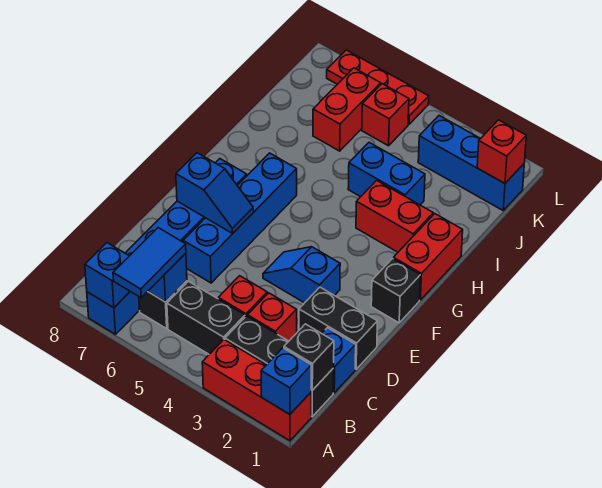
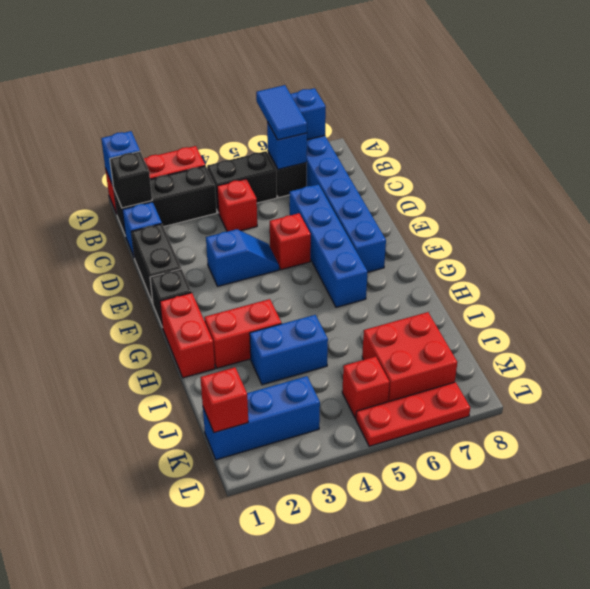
red 1x1 brick [248,293,297,341] -> red 1x1 brick moved to [270,213,311,270]
black 1x2 brick [299,287,377,369] -> black 1x2 brick turned to [131,224,181,303]
blue 1x2 slope [176,153,253,233] -> none
red 1x2 brick [313,68,381,151] -> red 2x2 brick [362,312,457,402]

